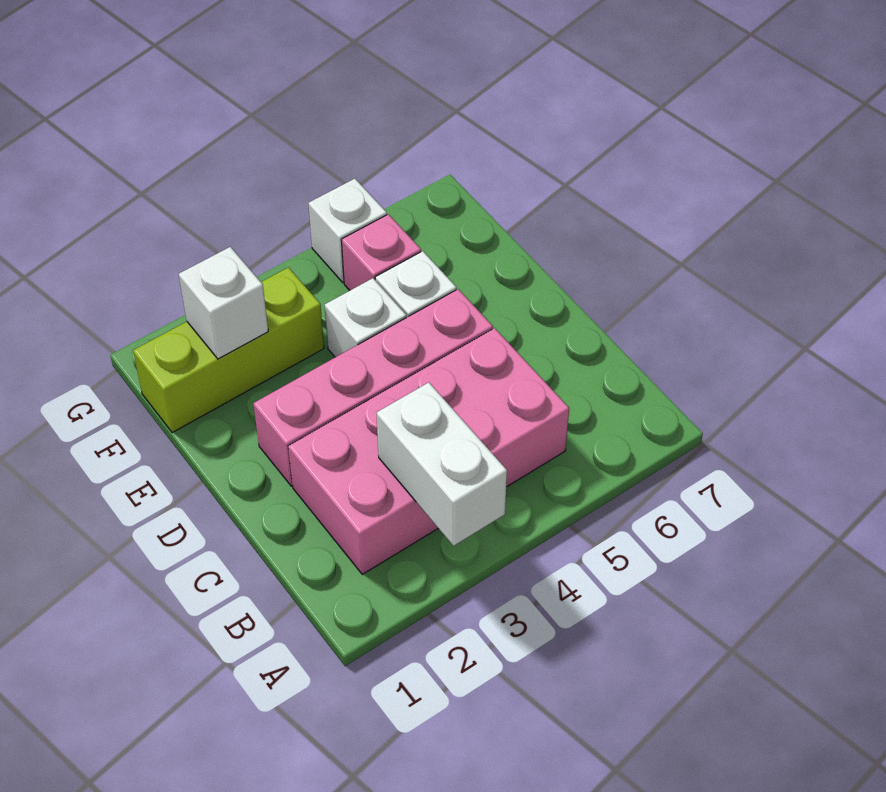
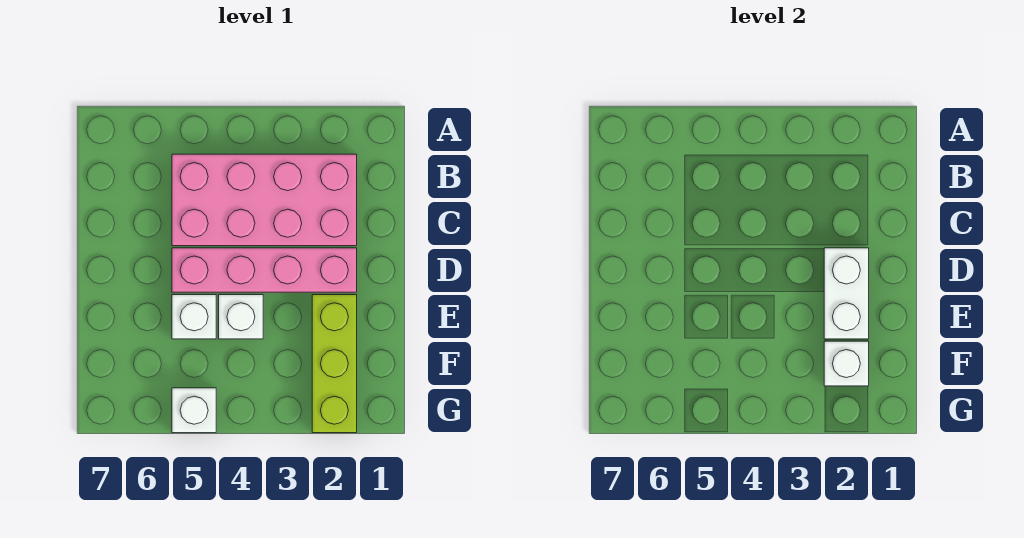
white 1x2 brick [377,382,507,546] -> white 1x2 brick moved to [824,248,869,339]
lime 1x3 brick [133,267,324,433] -> lime 1x3 brick turned to [312,295,357,433]
pink 1x1 brick [341,214,421,290] -> none

